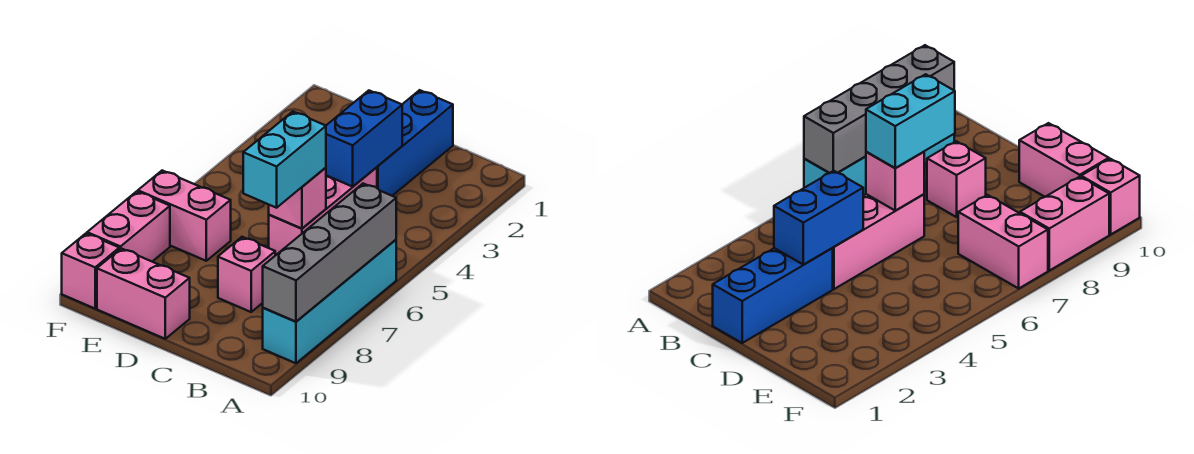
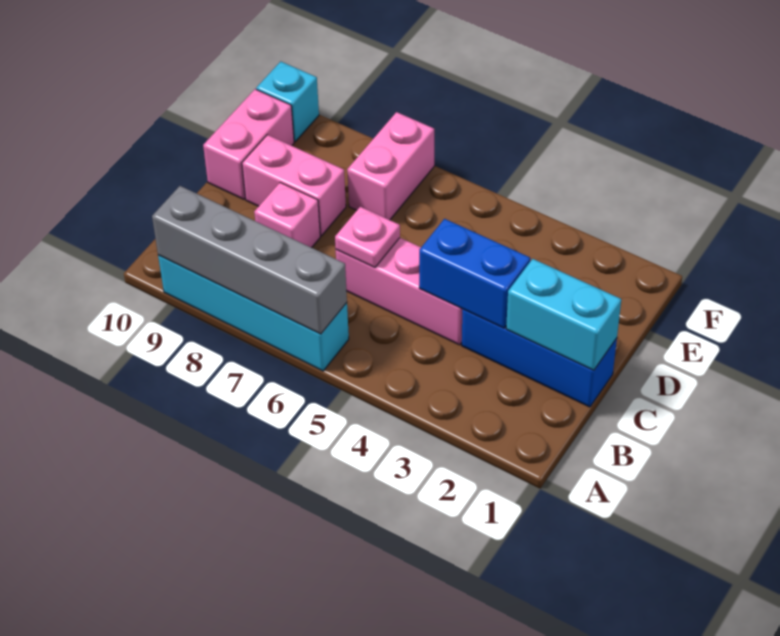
pink 1x1 brick [269,168,326,228] -> pink 1x1 plate [335,207,400,267]
cyan 1x2 brick [243,112,326,208] -> cyan 1x2 brick moved to [506,259,621,370]
pink 1x2 brick [87,191,170,261] -> pink 1x2 brick moved to [242,135,346,236]
pink 1x1 brick [62,233,119,309] -> cyan 1x1 brick [256,61,319,142]

